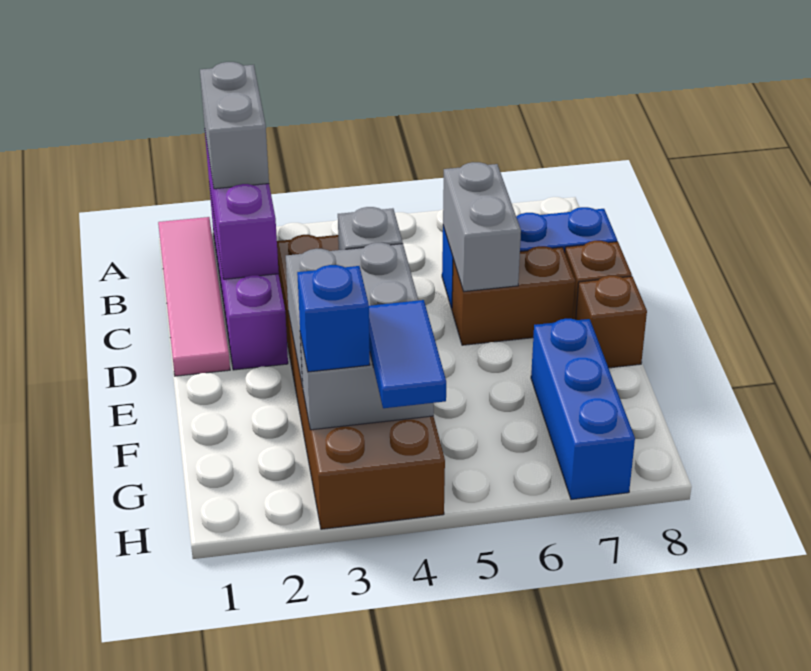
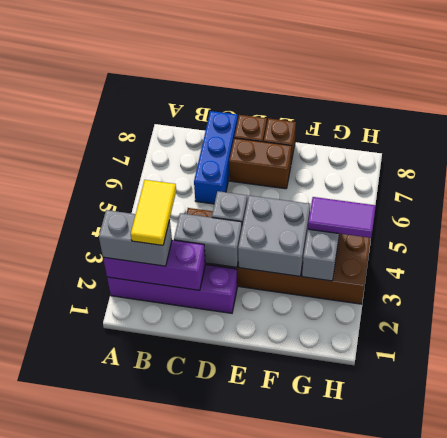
pink 1x4 tile [158,217,230,376] -> none
none -> yellow 1x2 tile [131,180,176,245]
grey 1x2 brick [443,162,521,292] -> grey 1x2 brick moved to [174,213,242,267]
brown 1x2 brick [452,246,575,345] -> brown 1x2 brick turned to [229,138,292,189]
blue 1x3 brick [531,319,635,500] -> none
blue 1x1 brick [297,265,370,372] -> none
blue 1x2 tile [369,300,446,408] -> purple 1x2 tile [308,197,376,238]

